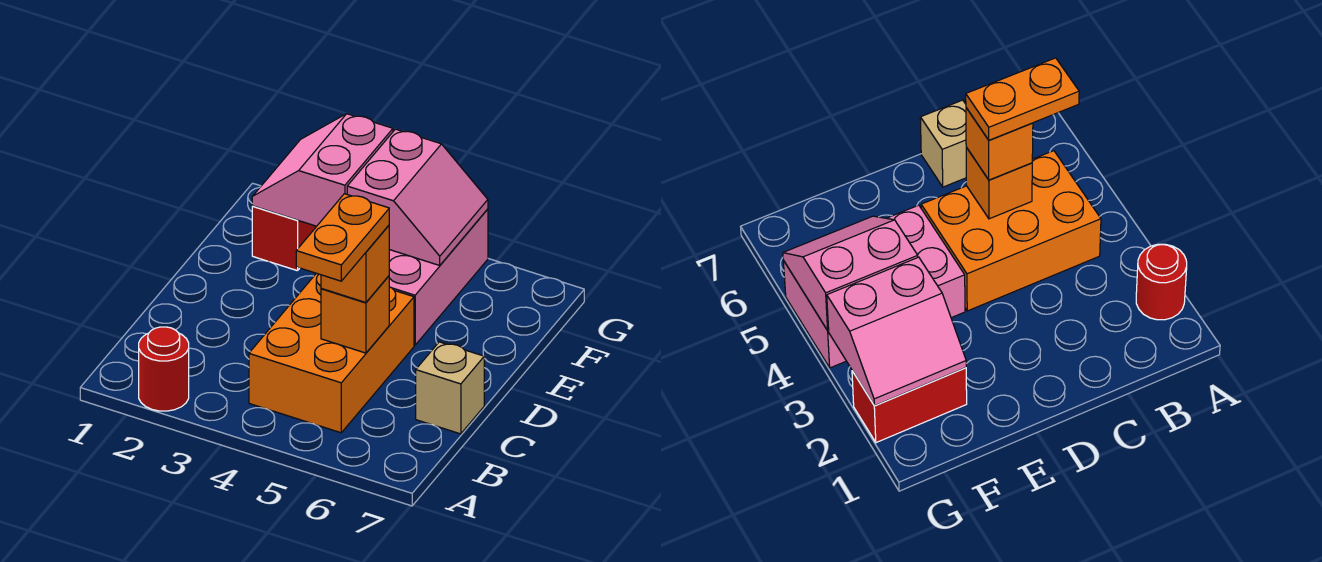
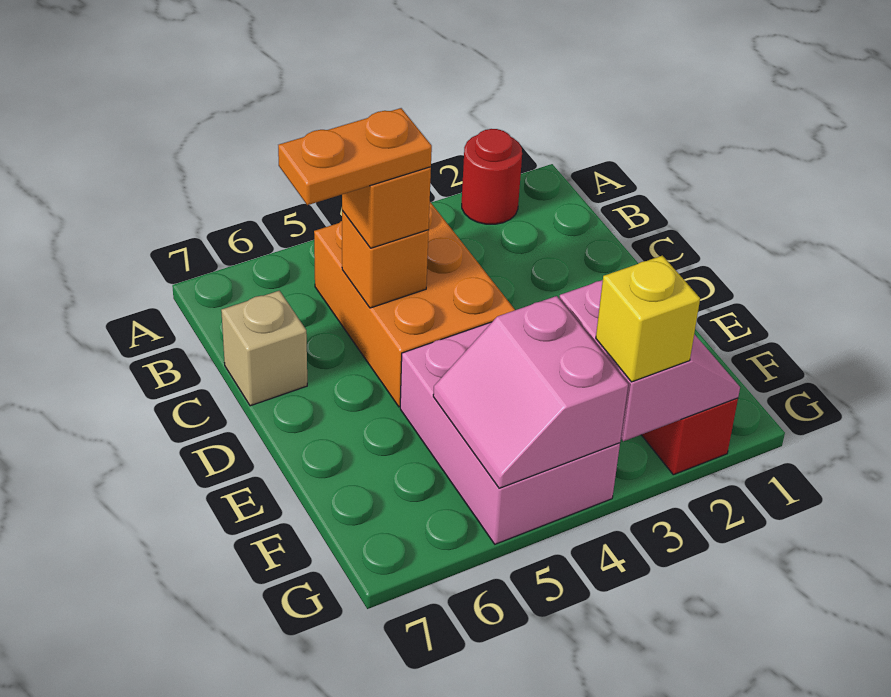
orange 1x2 plate [296,194,389,281] -> orange 1x2 plate turned to [278,108,432,205]
none -> yellow 1x1 brick [596,256,700,382]

